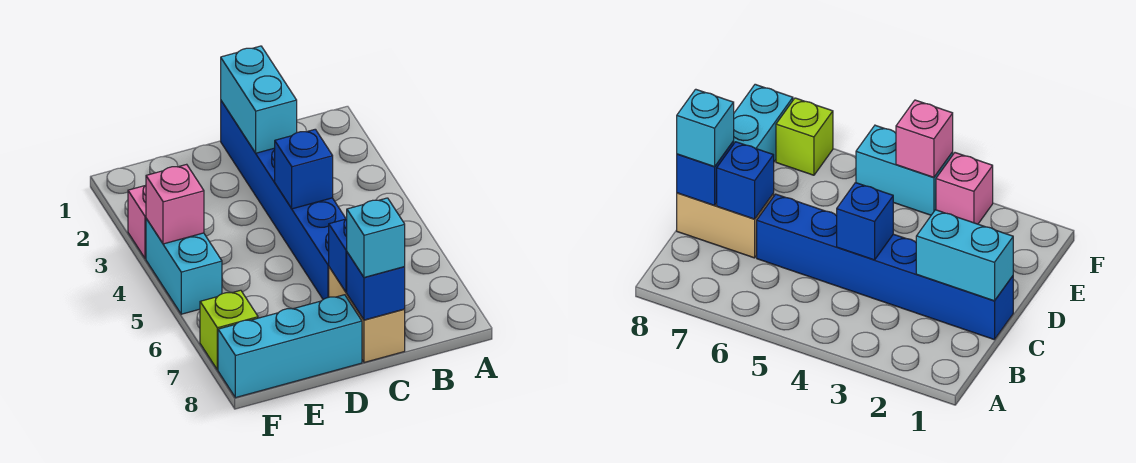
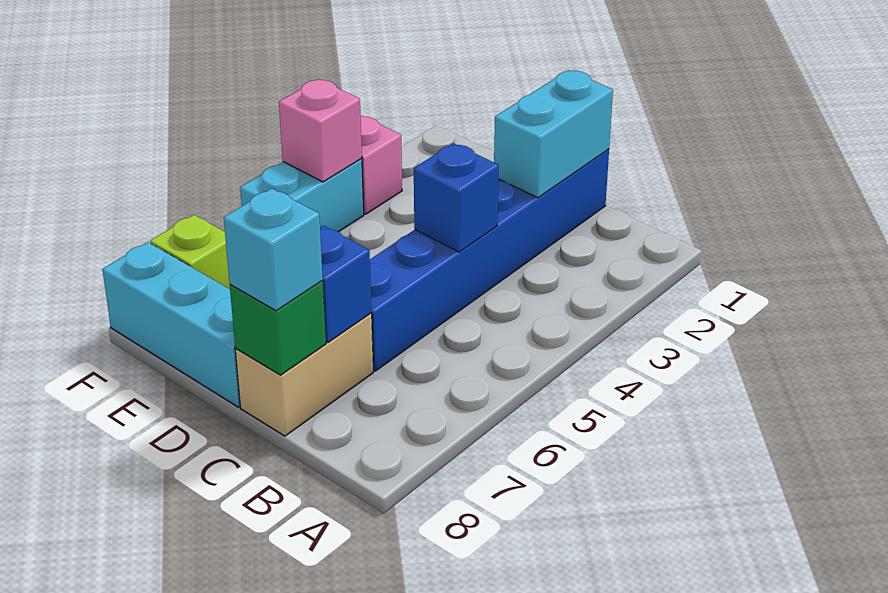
blue 1x1 brick [347,252,405,320] -> green 1x1 brick [230,281,326,375]

